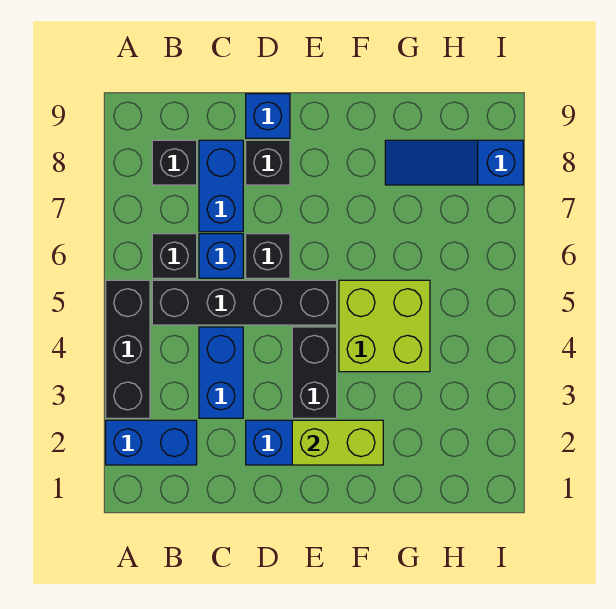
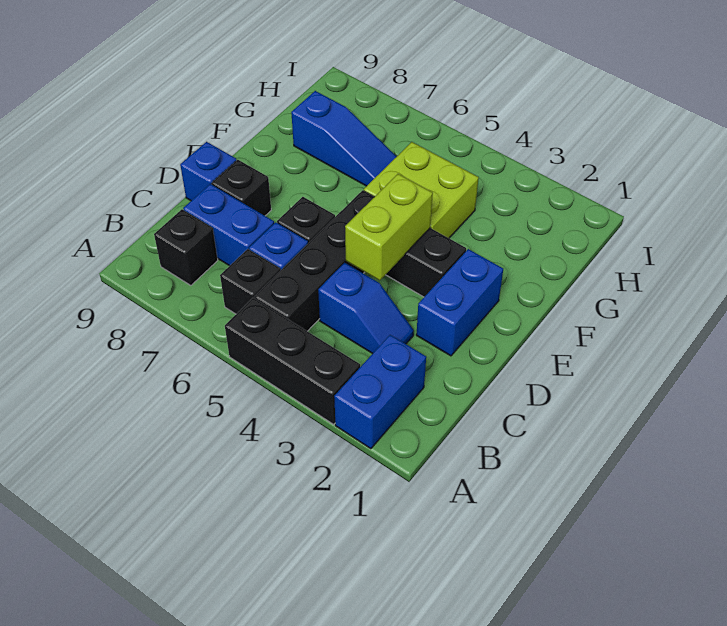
blue 1x2 brick [199,327,243,418] -> blue 1x2 slope [318,263,414,354]
lime 1x2 brick [292,420,383,465] -> lime 1x2 brick moved to [345,174,433,281]
blue 1x3 slope [385,140,523,185] -> blue 1x3 slope turned to [291,91,397,186]

